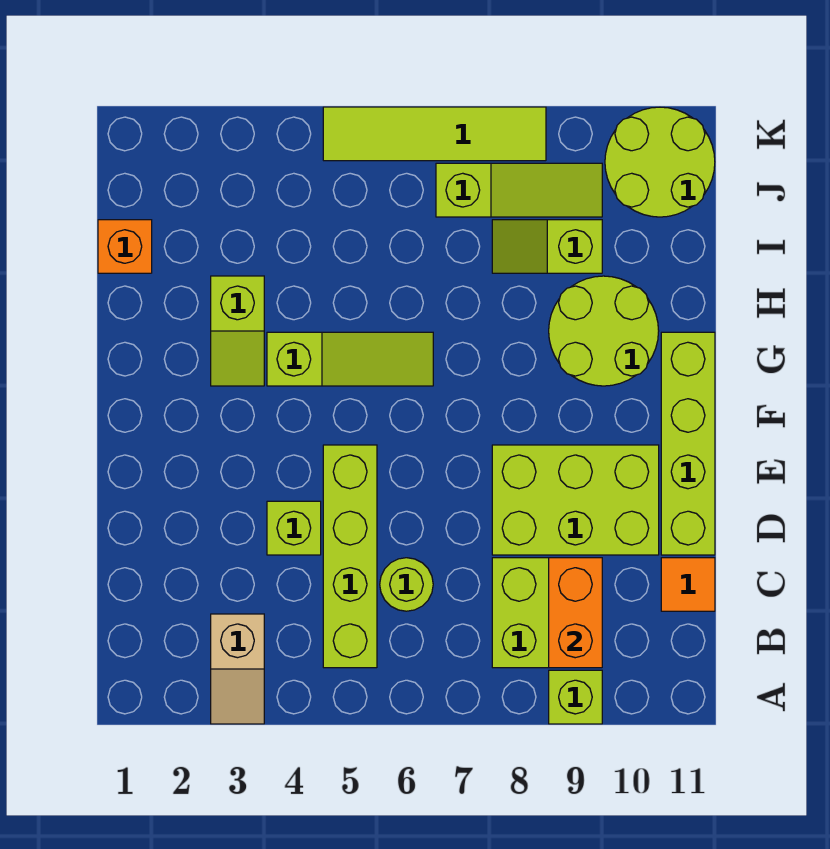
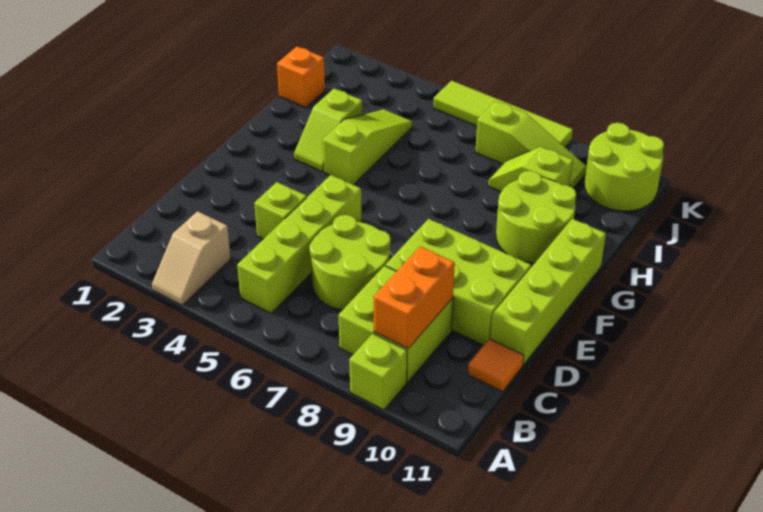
lime 1x1 round brick [380,558,433,611] -> lime 2x2 round brick [310,215,391,310]
lime 1x3 slope [267,332,433,386] -> lime 1x3 slope turned to [323,109,412,185]

